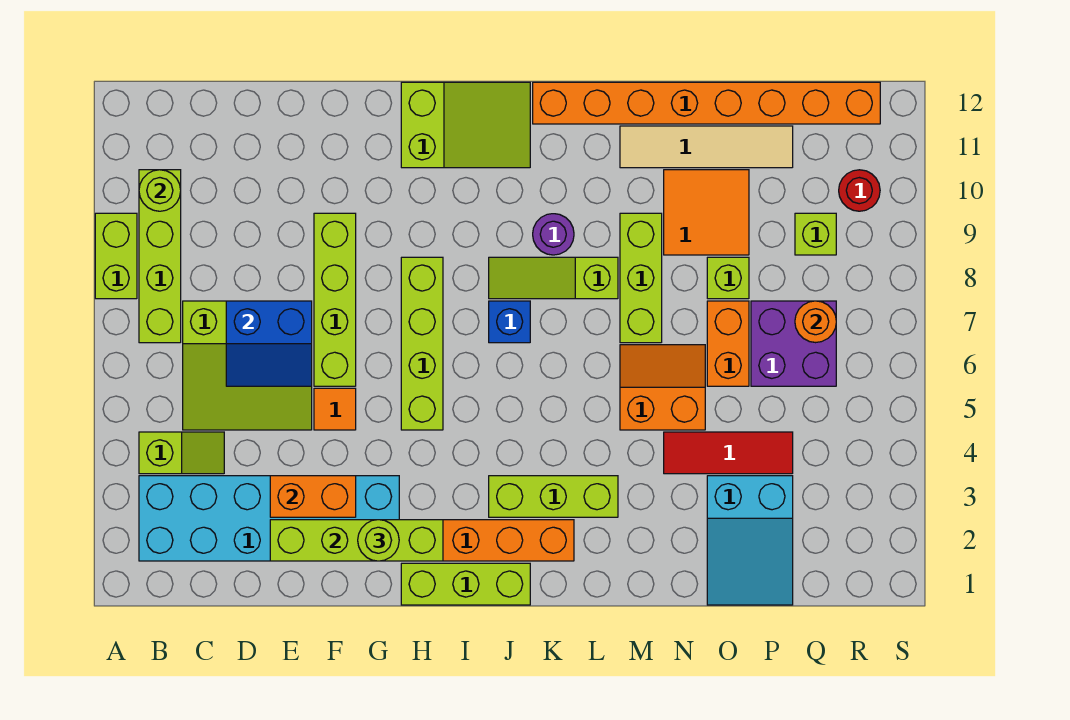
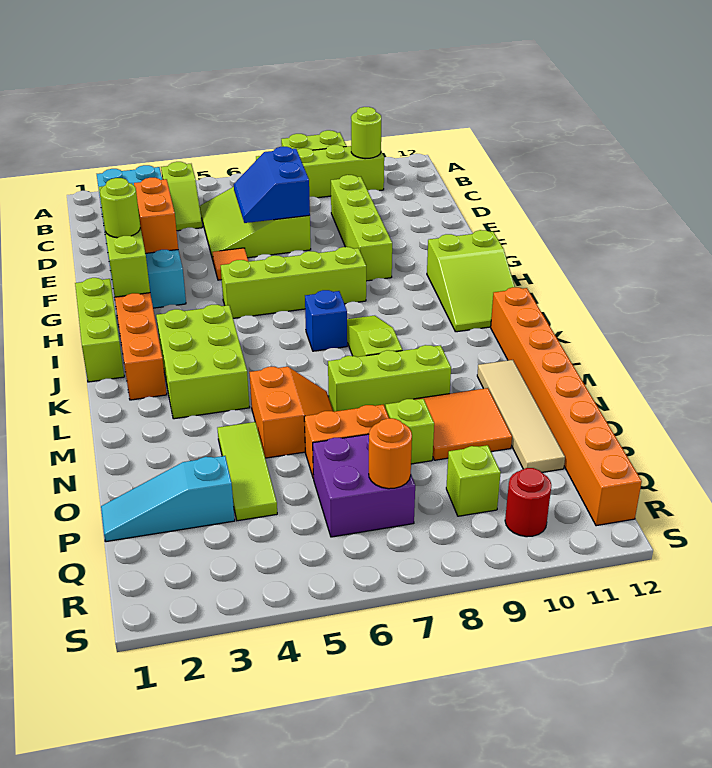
lime 1x4 brick [314,213,356,386] -> lime 1x4 brick turned to [331,175,392,281]
lime 1x3 brick [489,476,618,517] -> lime 2x3 brick [156,305,250,419]
purple 1x1 round brick [533,214,574,255] -> none
red 1x3 tile [664,432,793,474] -> lime 1x3 tile [217,422,277,521]
cyan 2x3 slope [707,476,793,605] -> cyan 1x3 slope [101,456,235,542]

